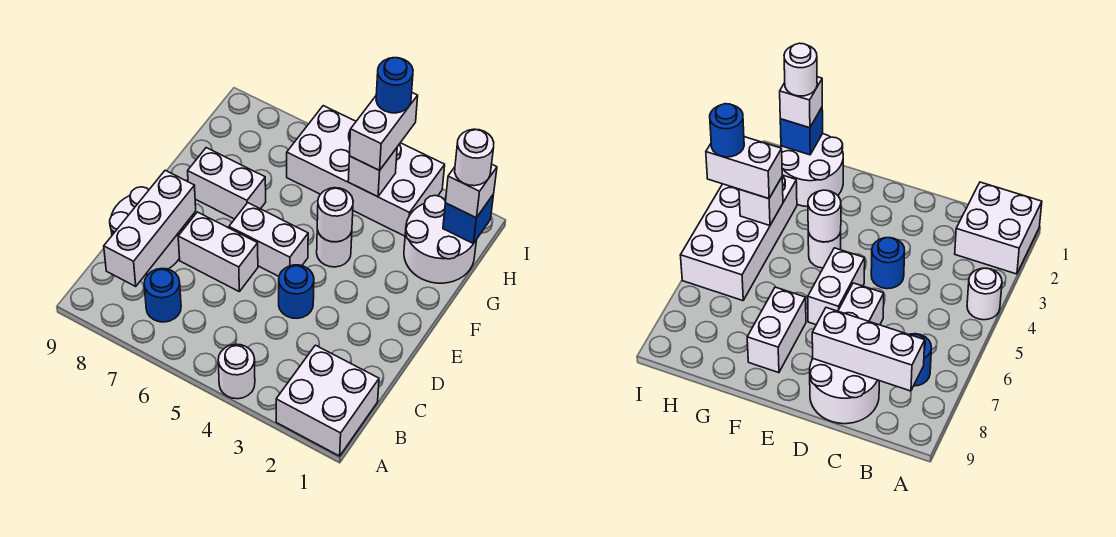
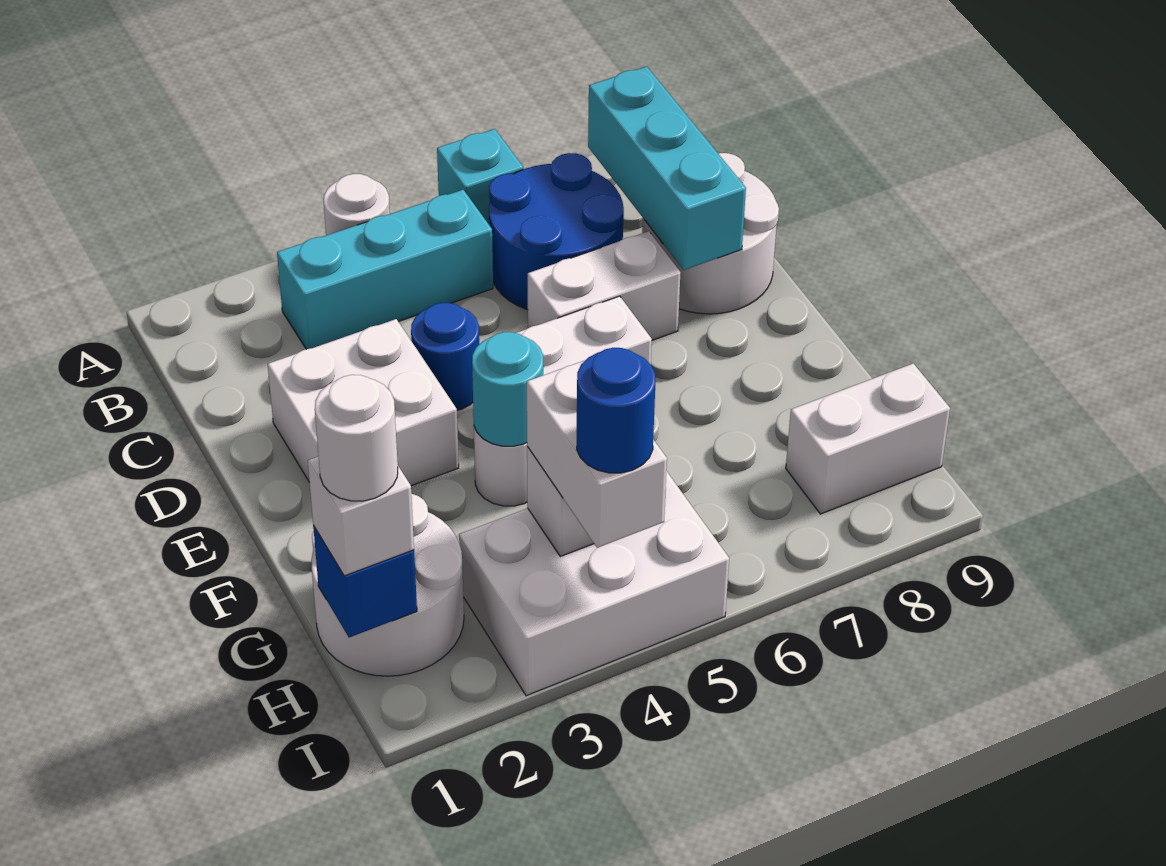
white 2x2 brick [276,345,379,456] -> white 2x2 brick moved to [268,319,459,486]
none -> cyan 1x1 brick [437,129,523,224]
none -> cyan 1x3 brick [277,190,493,349]
blue 1x1 round brick [144,268,181,322] -> blue 2x2 round brick [489,153,624,310]
white 1x3 brick [104,170,196,286] -> cyan 1x3 brick [588,66,746,270]
white 1x1 round brick [317,188,353,242] -> cyan 1x1 round brick [472,332,543,446]
white 1x2 brick [188,148,266,219] -> white 1x2 brick moved to [786,364,950,514]
white 2x4 brick [287,106,445,236] -> white 2x3 brick [459,471,729,696]

